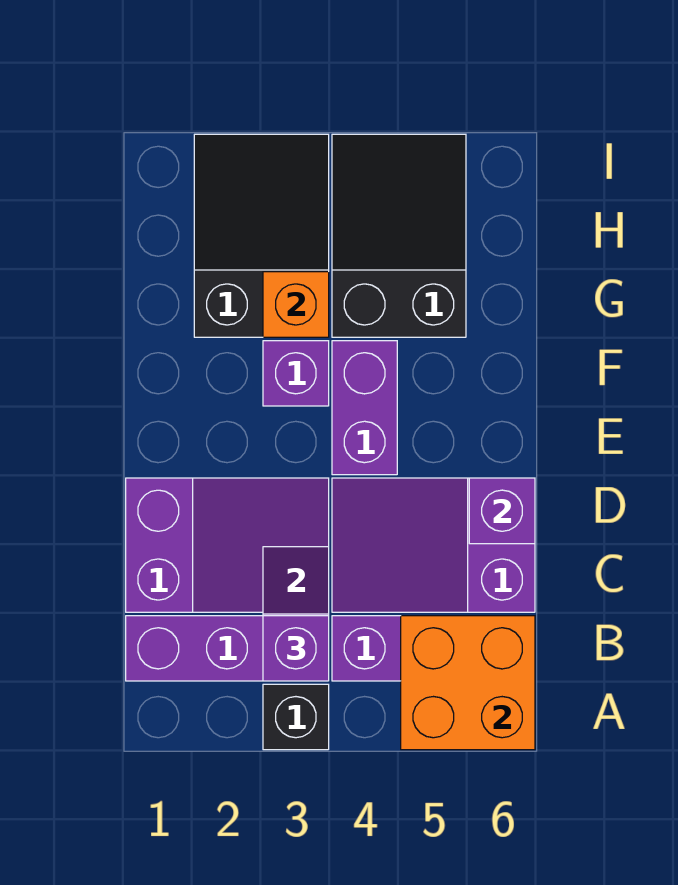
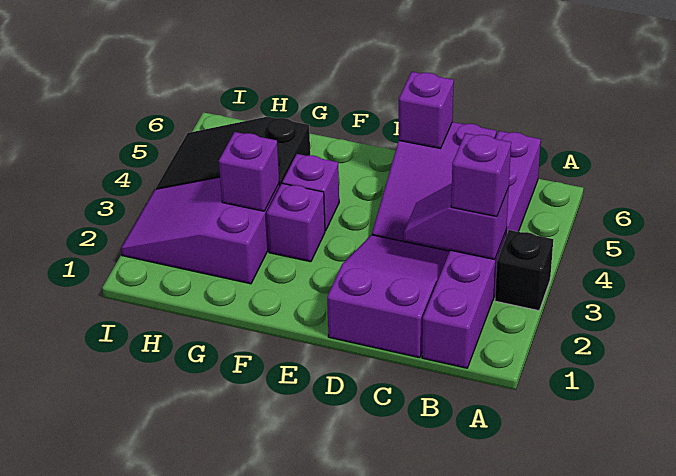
orange 2x2 brick [401,616,535,750] -> none
purple 1x2 brick [332,341,397,475] -> purple 1x1 brick [282,154,339,231]
black 2x3 slope [194,134,329,337] -> purple 2x3 slope [121,177,280,284]
orange 1x1 brick [263,272,329,337] -> purple 1x1 brick [219,132,279,211]

